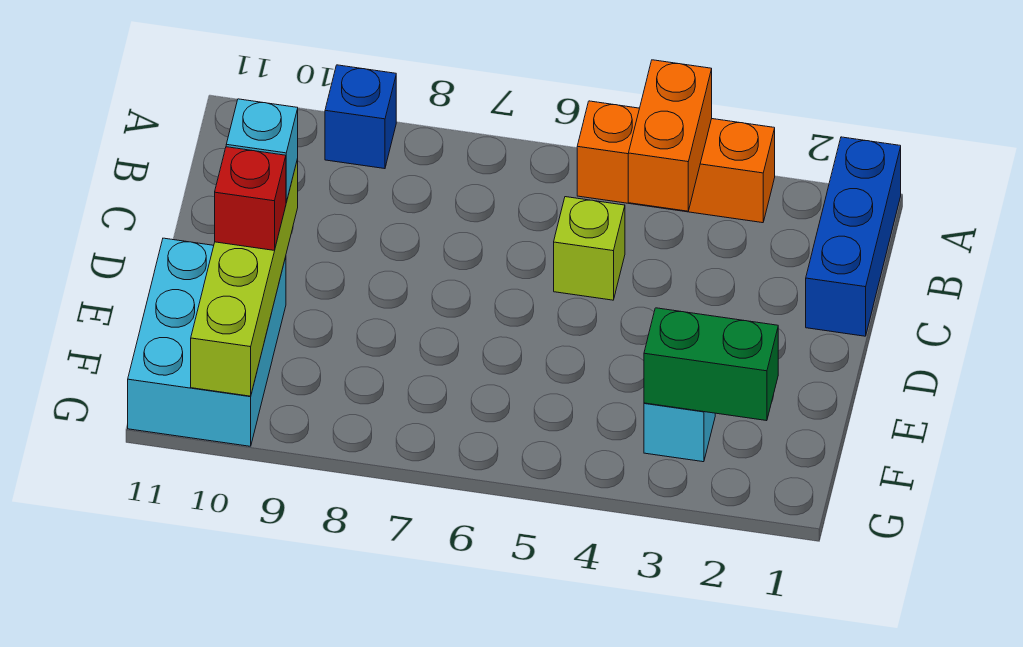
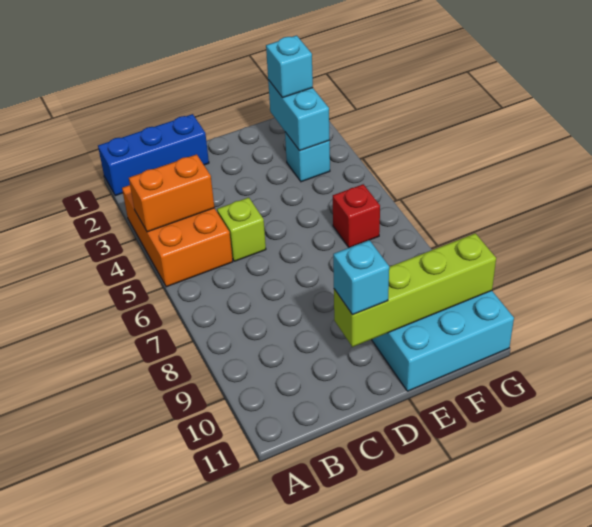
orange 1x3 brick [577,101,775,223] -> orange 2x3 brick [122,185,233,287]
blue 1x1 brick [325,65,396,169] -> none
red 1x1 brick [215,147,286,251] -> red 1x1 brick moved to [333,184,380,248]
green 1x2 brick [644,308,778,421] -> cyan 1x2 brick [268,80,329,151]
none -> cyan 1x1 brick [266,35,313,98]

